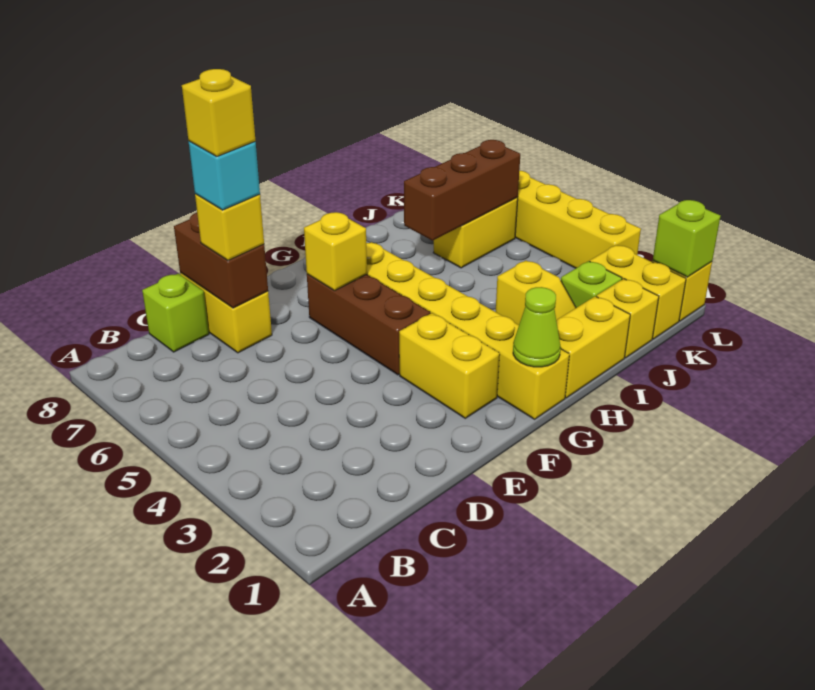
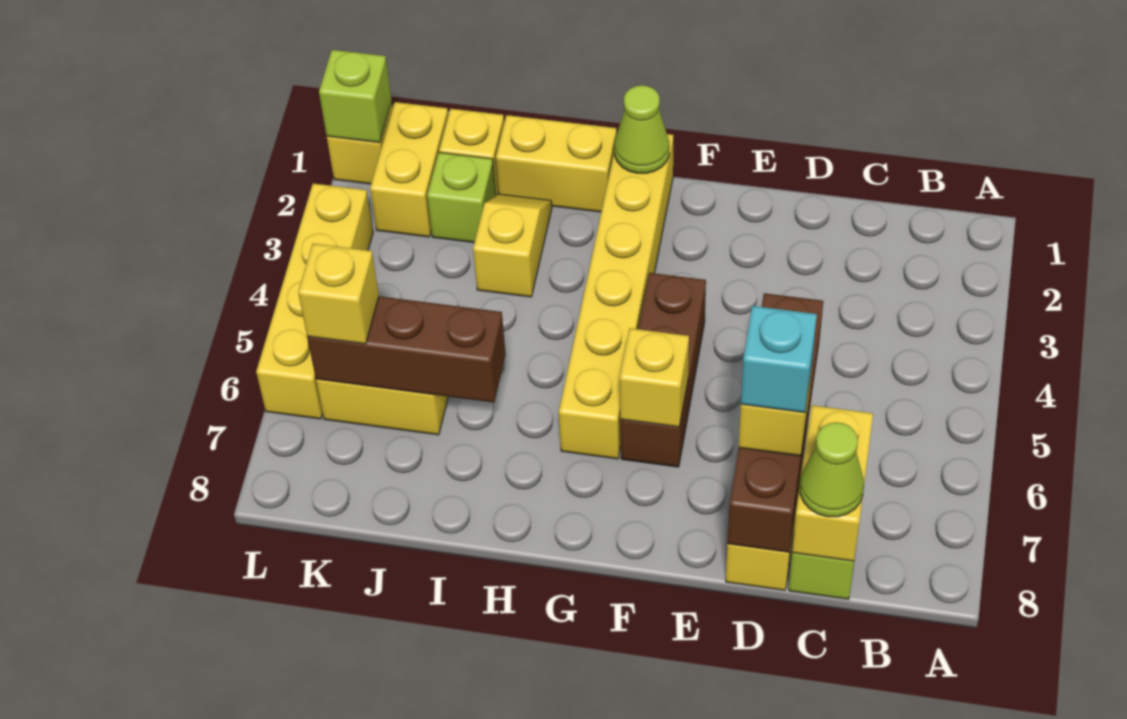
none -> lime 1x1 cone [800,422,864,517]
brown 1x2 brick [174,213,268,308] -> brown 1x4 brick [727,293,823,552]
yellow 1x1 brick [182,69,255,157] -> yellow 1x1 brick moved to [298,244,379,344]
yellow 1x2 brick [399,313,500,418] -> yellow 1x2 brick moved to [792,405,873,561]

